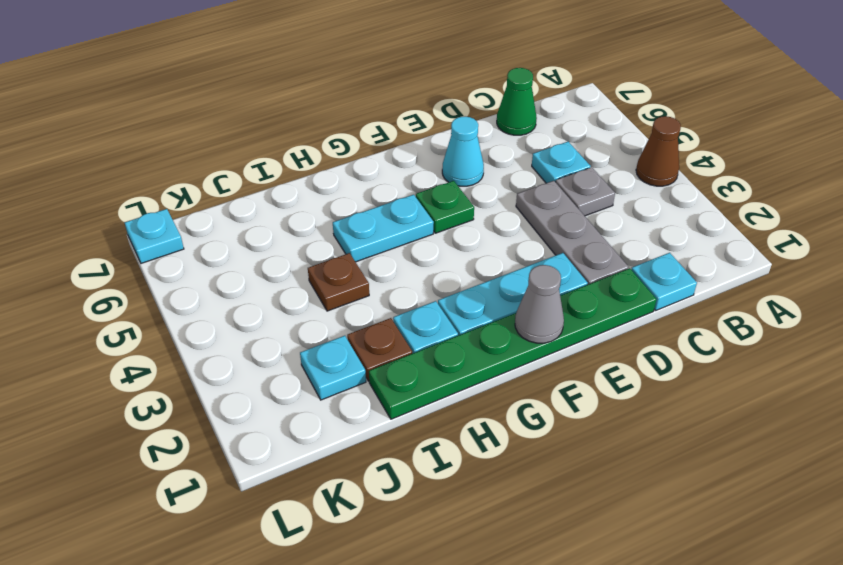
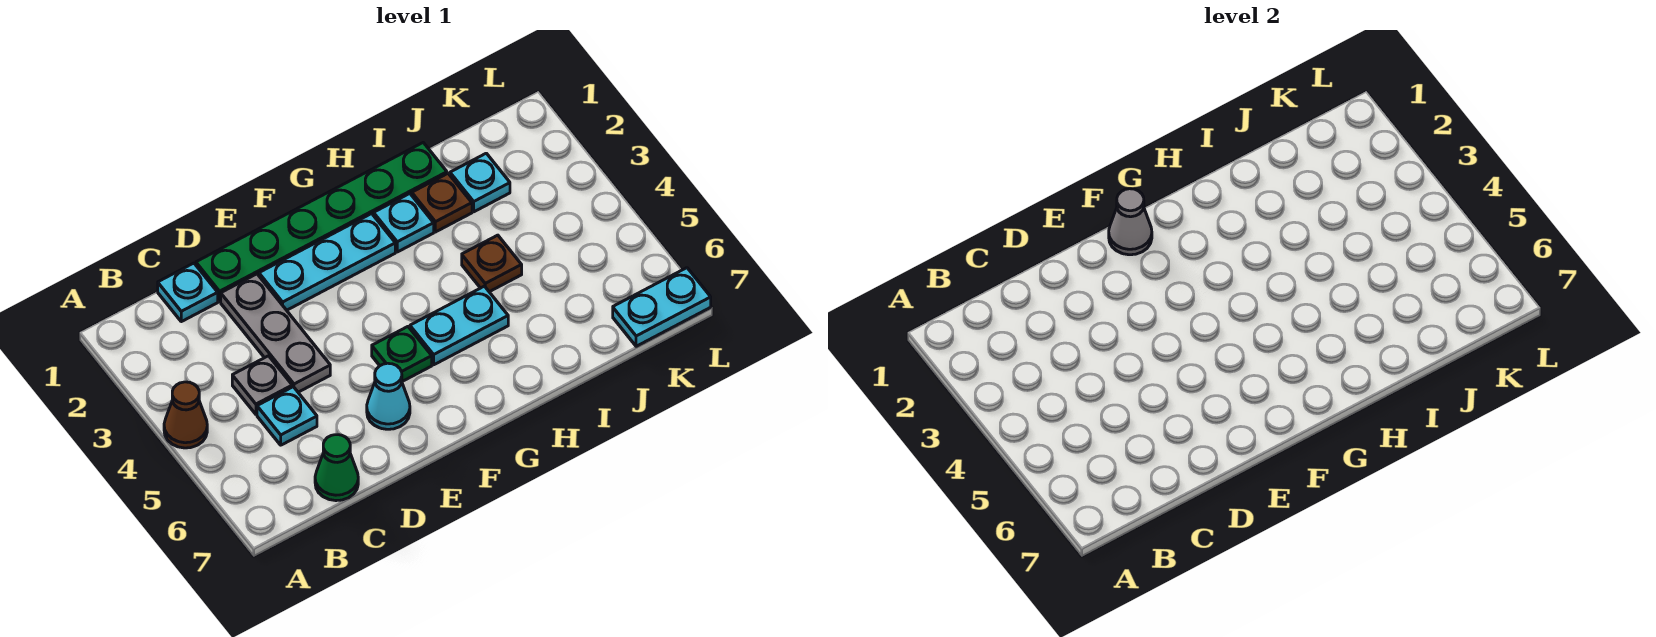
cyan 1x1 plate [125,209,184,263] -> cyan 1x2 plate [613,268,711,346]

